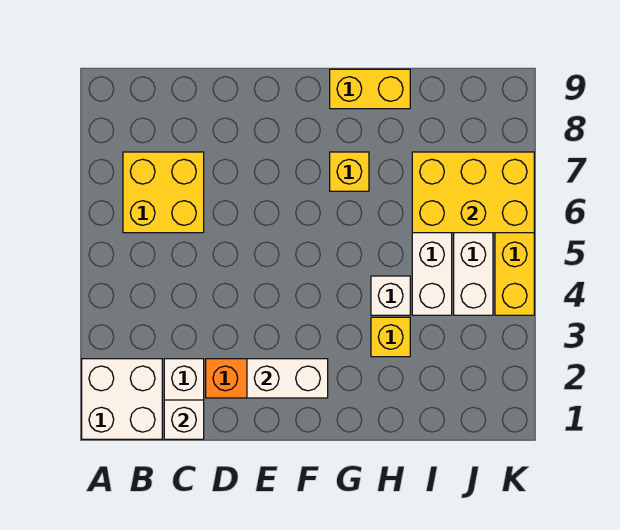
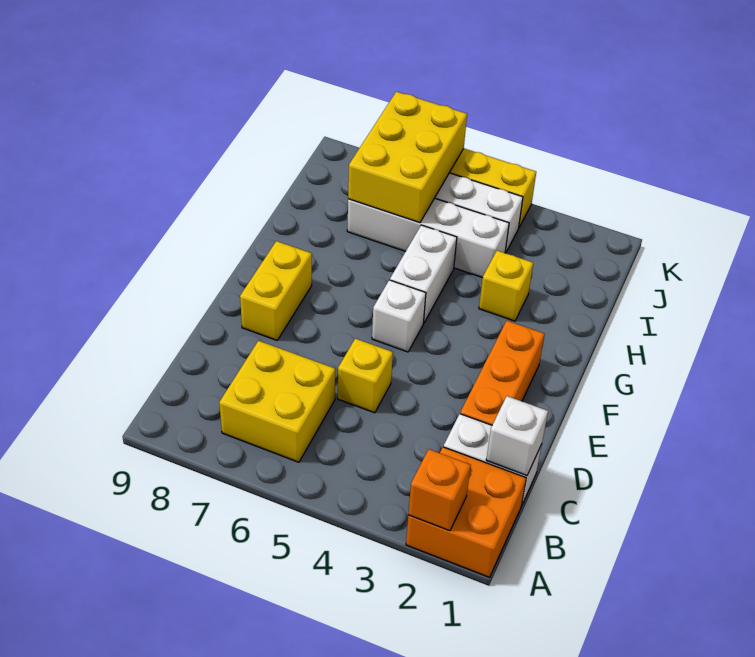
white 2x2 brick [82,359,162,439] -> orange 2x2 brick [406,447,526,577]
none -> orange 1x1 brick [408,449,471,531]
white 1x2 brick [247,359,328,398] -> white 1x2 brick moved to [390,225,457,323]
yellow 1x1 brick [330,152,369,191] -> yellow 1x1 brick moved to [338,339,393,413]
yellow 1x2 brick [330,69,410,109] -> yellow 1x2 brick moved to [240,241,312,340]
white 1x1 brick [371,276,410,315] -> white 1x1 brick moved to [372,280,426,352]

